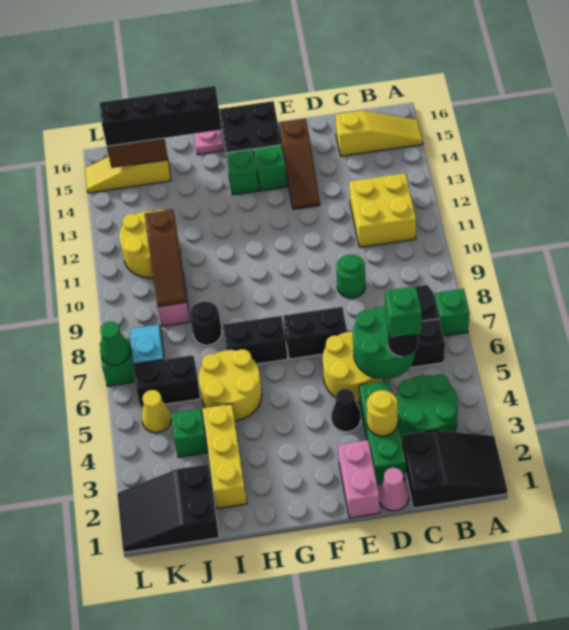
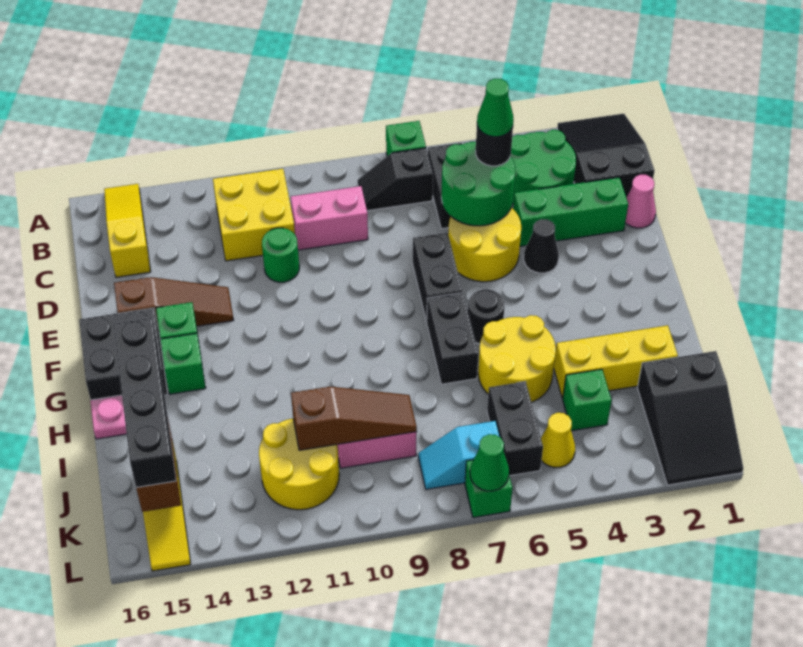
green 1x1 brick [385,286,422,338] -> green 1x1 cone [477,79,514,137]
yellow 1x1 round brick [367,390,398,436] -> none
green 1x1 round brick [337,255,365,298] -> green 1x1 round brick moved to [262,228,299,282]
pink 1x2 brick [338,440,380,518] -> pink 1x2 brick moved to [291,186,368,250]
black 1x1 round brick [190,301,222,345] -> black 1x1 round brick moved to [468,289,505,344]

